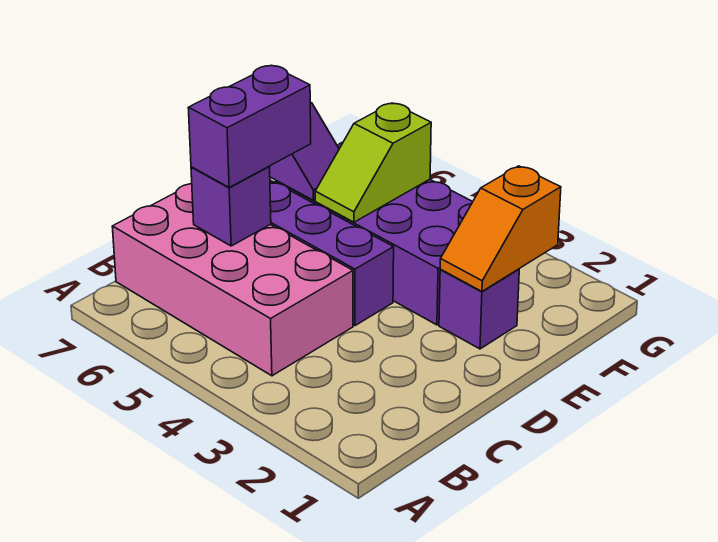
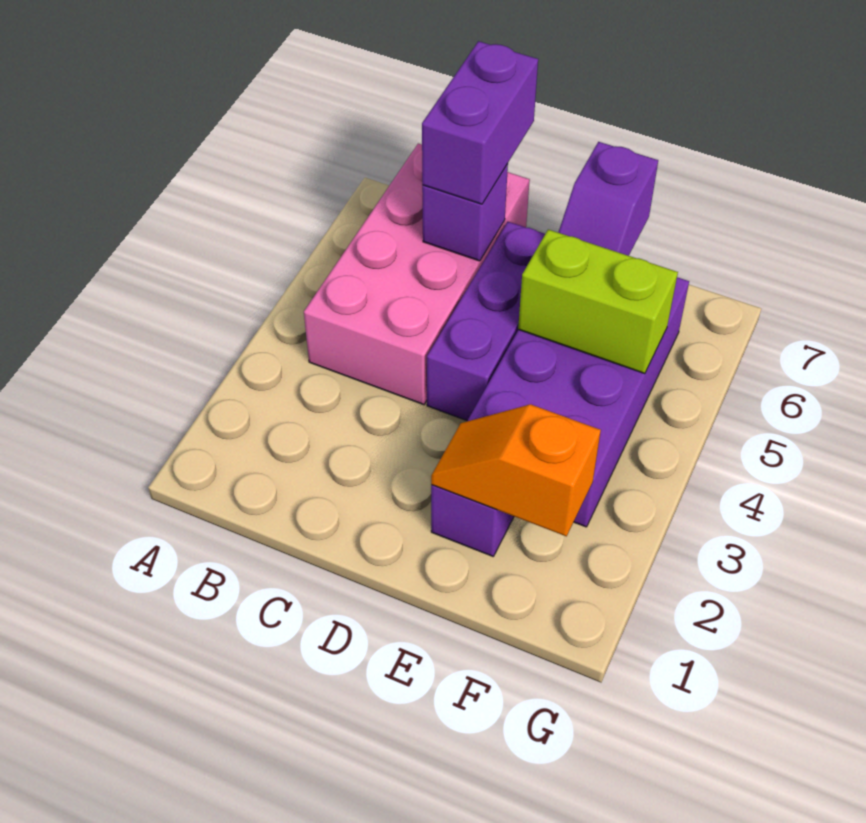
purple 1x2 brick [188,66,311,187] -> purple 1x2 brick turned to [422,41,538,204]
lime 1x2 slope [315,103,431,222] -> lime 1x2 brick [518,229,678,374]

